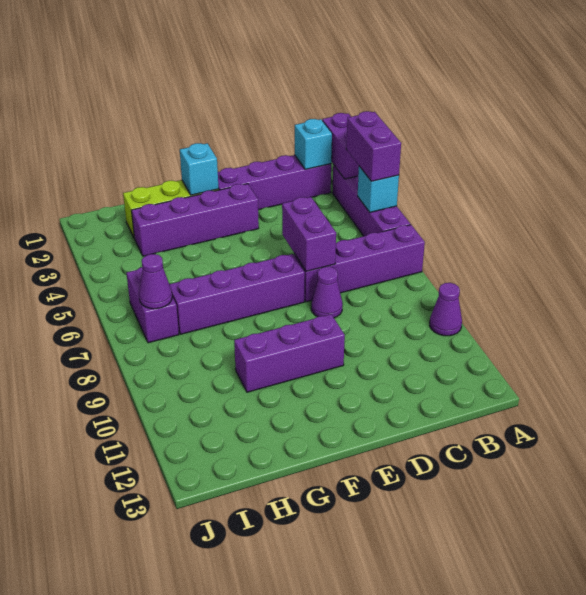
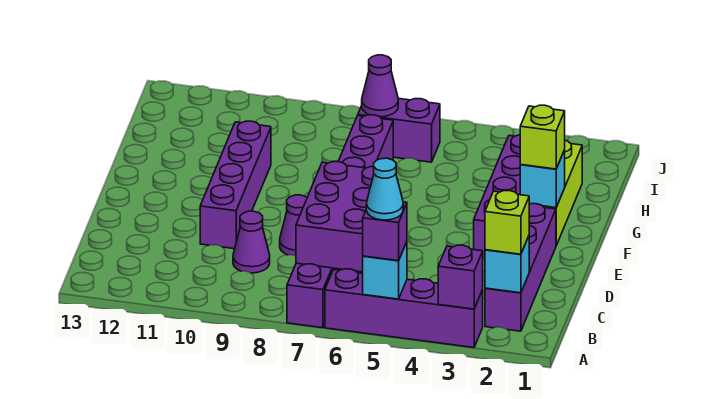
purple 1x2 brick [322,113,359,179] -> purple 1x1 brick [438,245,483,309]
purple 1x2 brick [346,111,401,181] -> purple 1x1 brick [363,202,407,261]
none -> cyan 1x1 cone [366,158,403,220]
purple 1x1 cone [430,283,462,336] -> purple 1x1 cone moved to [233,211,270,273]
none -> lime 1x1 brick [485,191,529,254]
purple 1x2 brick [282,197,336,271] -> purple 2x3 brick [296,162,374,272]
purple 1x3 brick [234,314,345,392] -> purple 1x4 brick [200,121,271,249]
none -> lime 1x1 brick [520,105,565,169]

